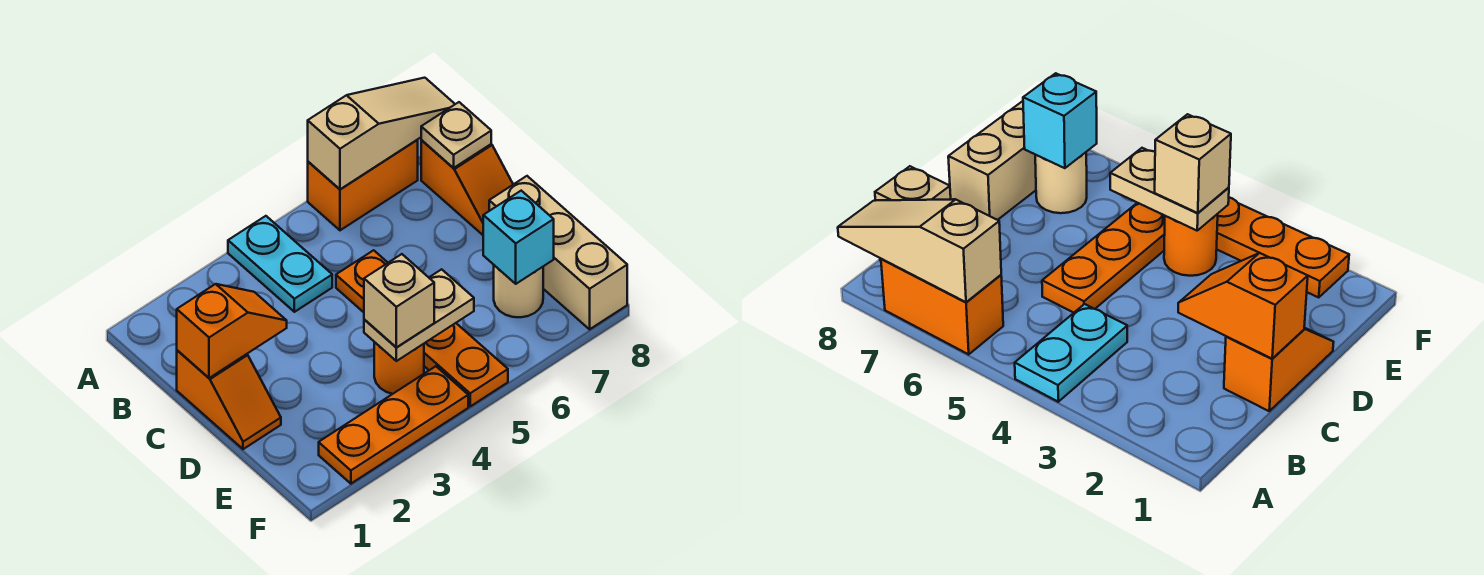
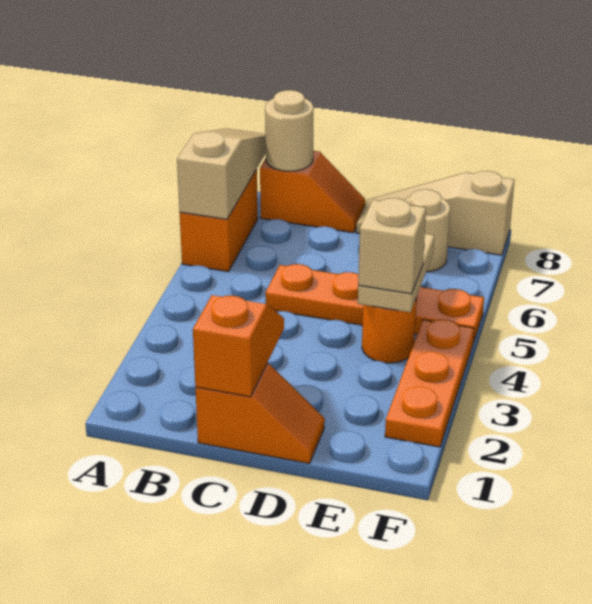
cyan 1x2 plate [228,216,332,312] -> none
tan 1x1 plate [421,102,491,168] -> tan 1x1 round brick [265,90,314,171]
tan 1x3 brick [489,176,627,329] -> tan 1x3 slope [356,171,514,255]
cyan 1x1 brick [483,191,554,284] -> none

